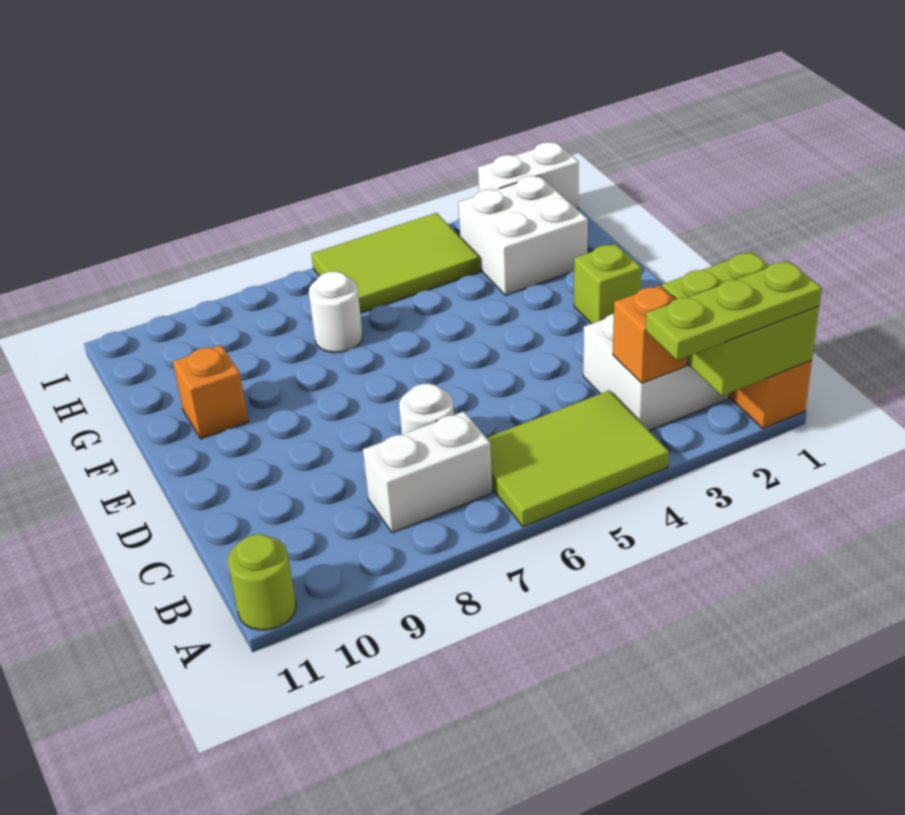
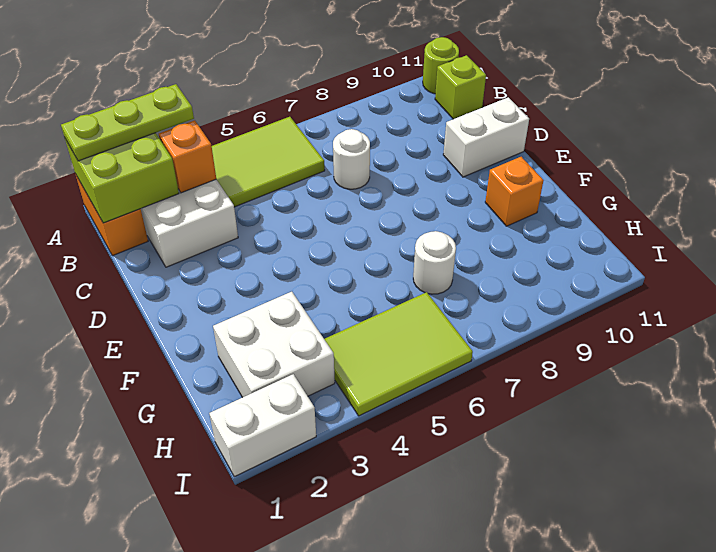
white 1x2 brick [363,411,492,533] -> white 1x2 brick moved to [443,97,529,177]
lime 1x1 brick [574,244,642,324] -> lime 1x1 brick moved to [435,55,486,119]

